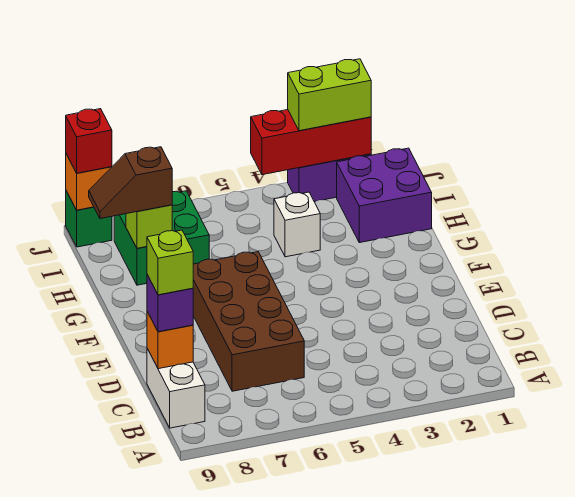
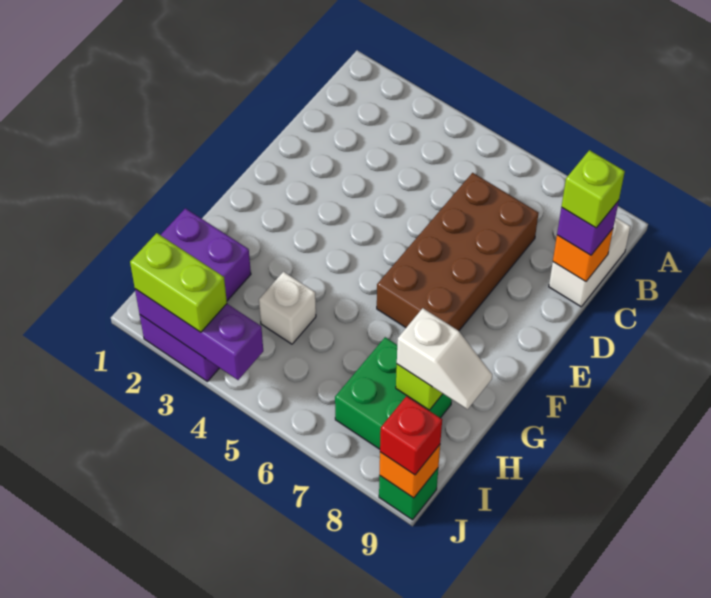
brown 1x2 slope [89,147,172,219] -> white 1x2 slope [397,308,492,409]
red 1x3 brick [251,110,371,175] -> purple 1x3 brick [135,289,263,380]

